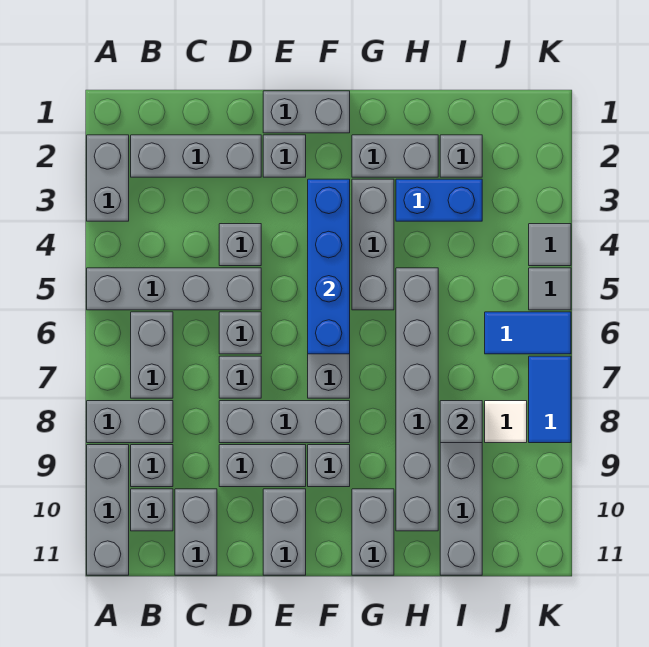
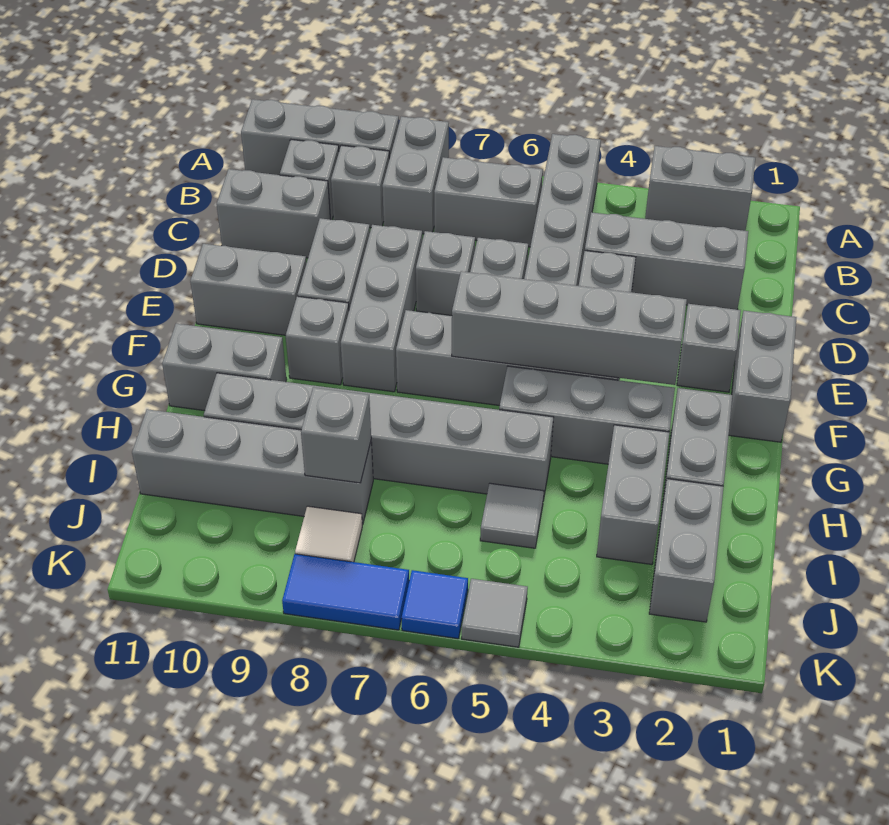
grey 1x3 brick [131,135,261,177] -> grey 1x3 brick turned to [585,212,748,310]
blue 1x4 brick [308,179,350,354] -> grey 1x4 brick [452,271,687,385]
blue 1x2 brick [396,179,482,221] -> grey 1x2 brick [597,425,670,564]
grey 1x1 brick [440,135,482,177] -> grey 1x2 brick [649,479,724,622]
blue 1x2 tile [485,312,571,354] -> blue 1x1 tile [402,570,468,639]
grey 1x1 tile [529,224,571,266] -> grey 1x1 tile moved to [480,483,544,548]

